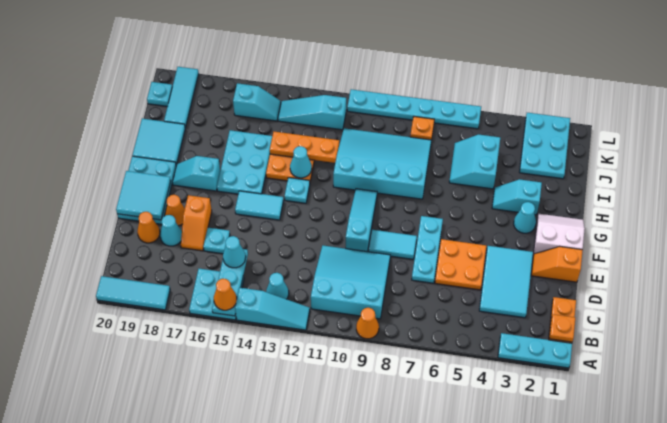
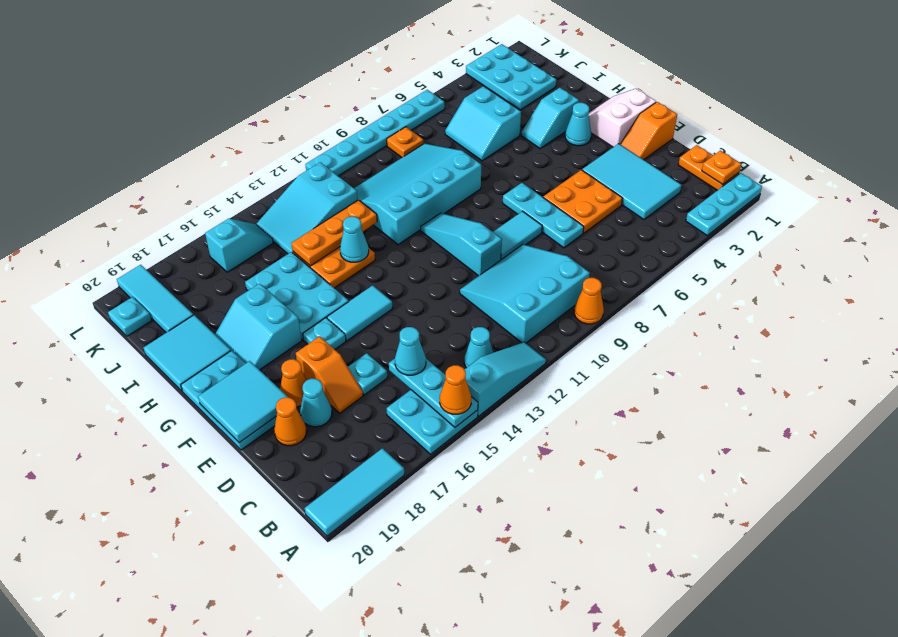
cyan 1x1 plate [285,178,310,203] -> cyan 1x1 plate moved to [303,318,346,349]
cyan 1x2 slope [172,156,220,191] -> cyan 2x2 slope [215,283,302,370]
cyan 1x3 slope [278,95,346,130] -> cyan 2x3 slope [257,162,358,254]

